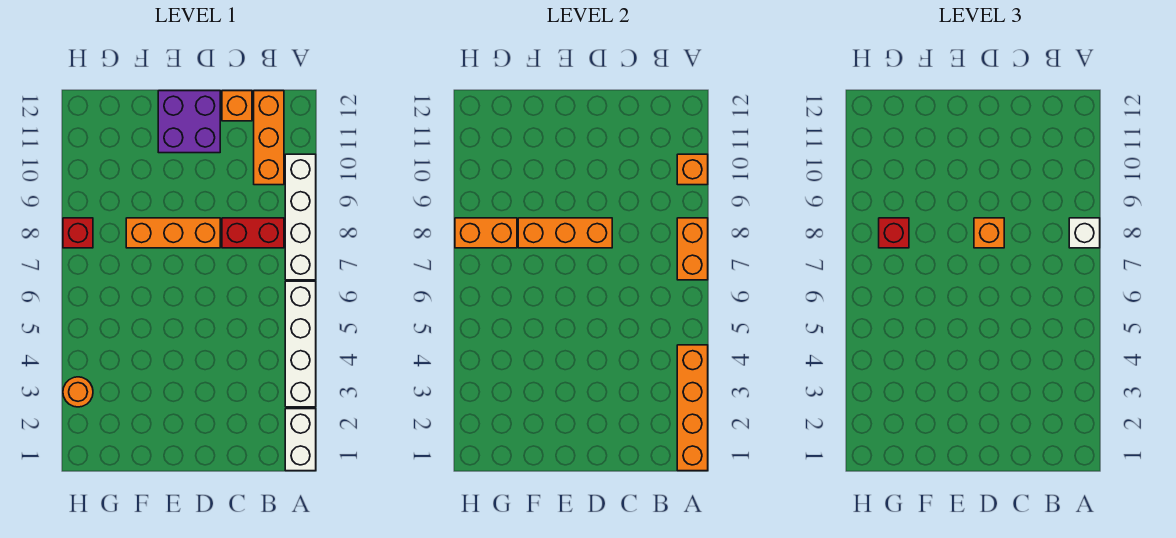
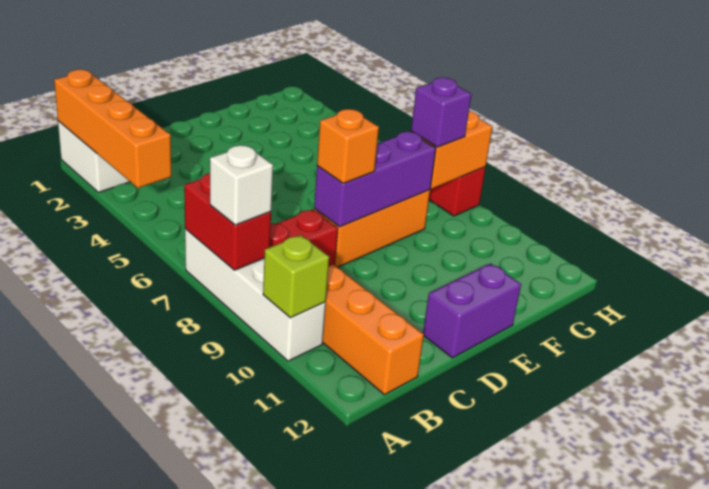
white 1x4 brick [285,281,316,407] -> none
orange 1x2 brick [677,218,708,280] -> red 1x2 brick [184,173,271,270]
orange 1x1 brick [677,154,708,185] -> lime 1x1 brick [263,235,329,318]
orange 1x1 brick [222,91,252,121] -> none
orange 1x3 brick [518,218,612,248] -> purple 1x3 brick [314,132,436,227]
purple 2x2 brick [158,91,220,153] -> purple 1x2 brick [423,263,521,358]
red 1x1 brick [879,218,909,248] -> purple 1x1 brick [411,77,471,147]
orange 1x1 round brick [63,377,93,407] -> none

